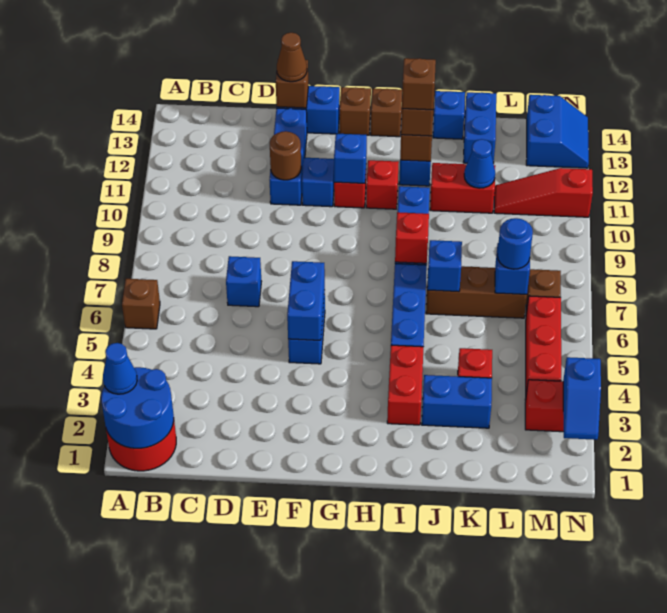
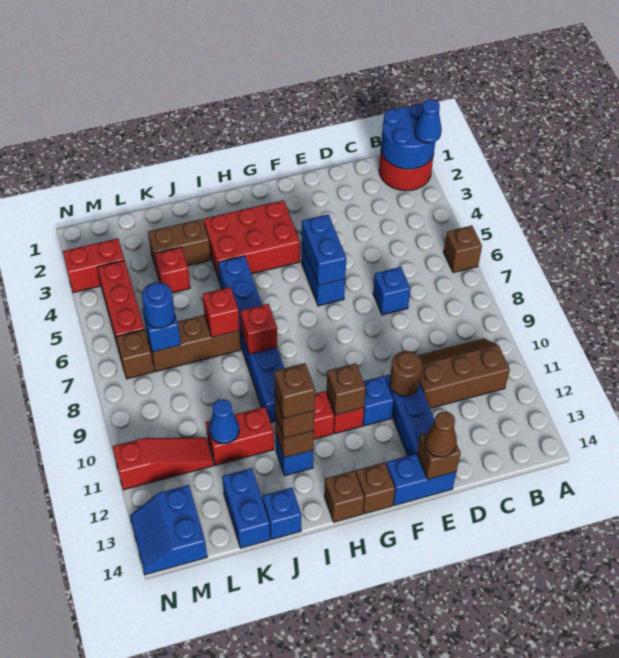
none -> brown 2x3 slope [418,338,510,408]
blue 1x1 brick [334,134,367,183] -> brown 1x1 brick [327,363,366,415]
red 1x2 brick [387,345,423,425] -> red 2x3 brick [204,200,300,281]
blue 1x2 brick [422,375,492,428] -> brown 1x2 brick [148,219,211,271]
blue 1x1 brick [427,240,462,292] -> red 1x1 brick [203,287,240,337]
blue 1x2 slope [563,357,601,440] -> none

